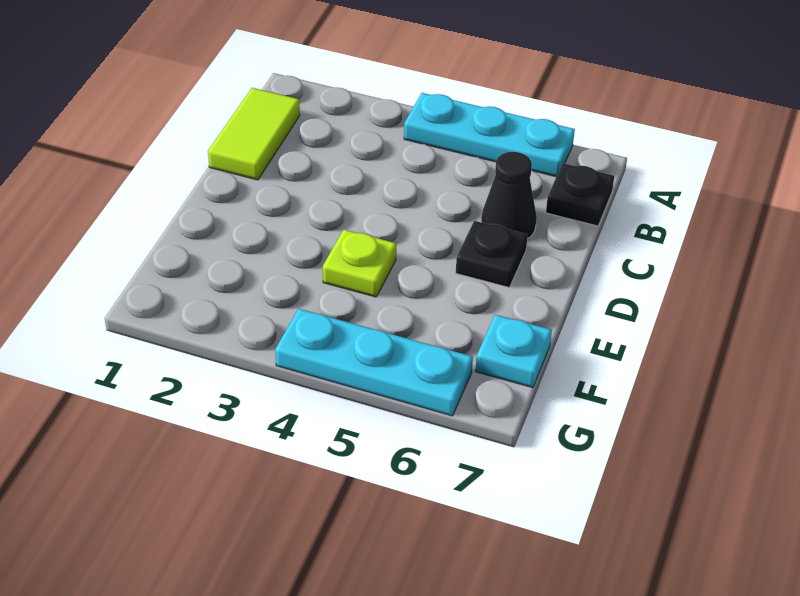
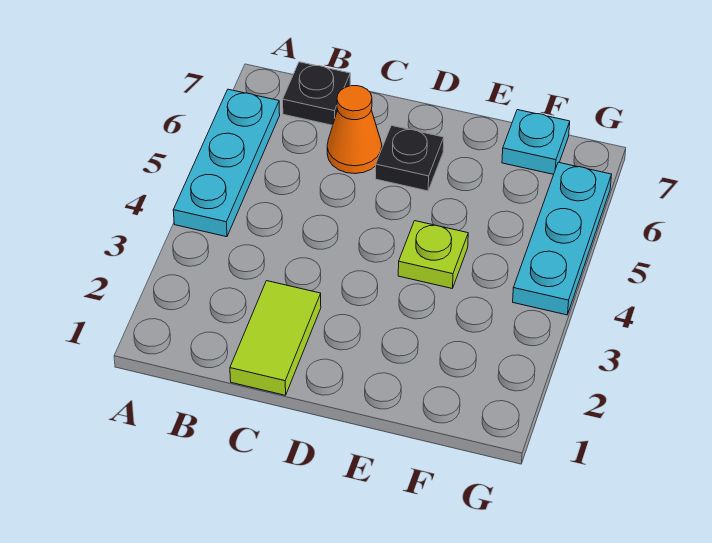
lime 1x2 tile [208,88,300,180] -> lime 1x2 tile turned to [230,281,321,395]
black 1x1 cone [481,152,537,239] -> orange 1x1 cone [327,86,382,174]

